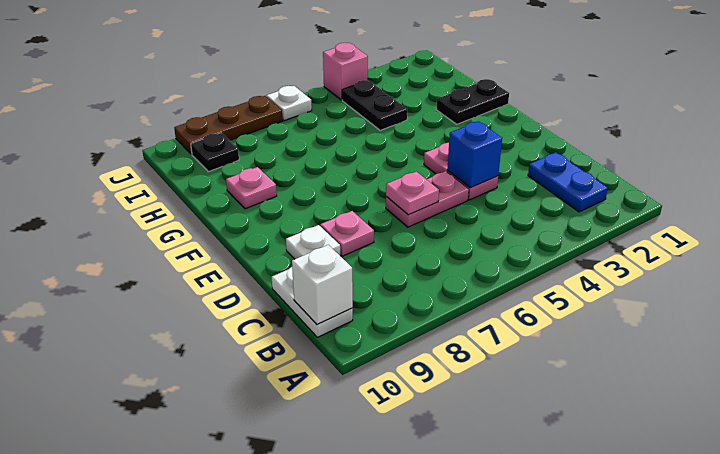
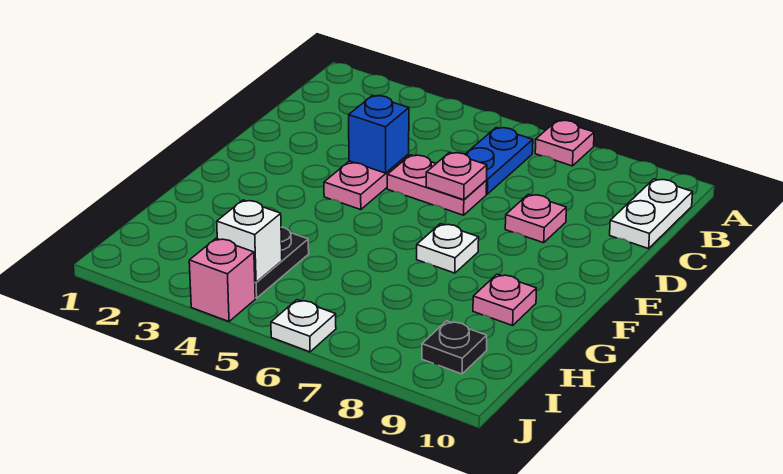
none -> pink 1x1 plate [535,120,594,166]
blue 1x2 plate [528,152,608,212] -> blue 1x2 plate moved to [465,128,533,194]
white 1x1 brick [292,245,353,325] -> white 1x1 brick moved to [217,200,282,282]
white 1x1 plate [286,225,340,259] -> white 1x1 plate moved to [417,224,479,273]
black 1x2 plate [436,79,509,124] -> none
brown 1x3 plate [174,96,283,154] -> none

